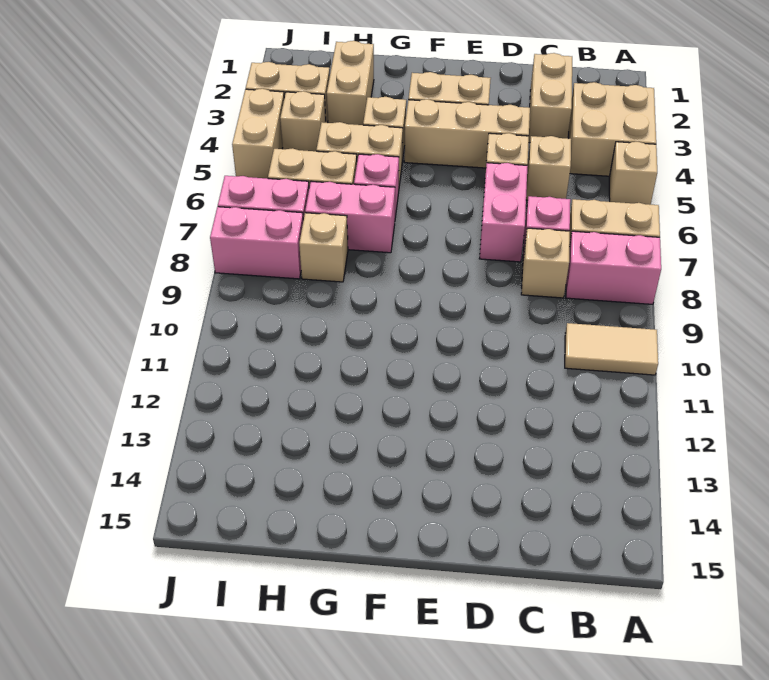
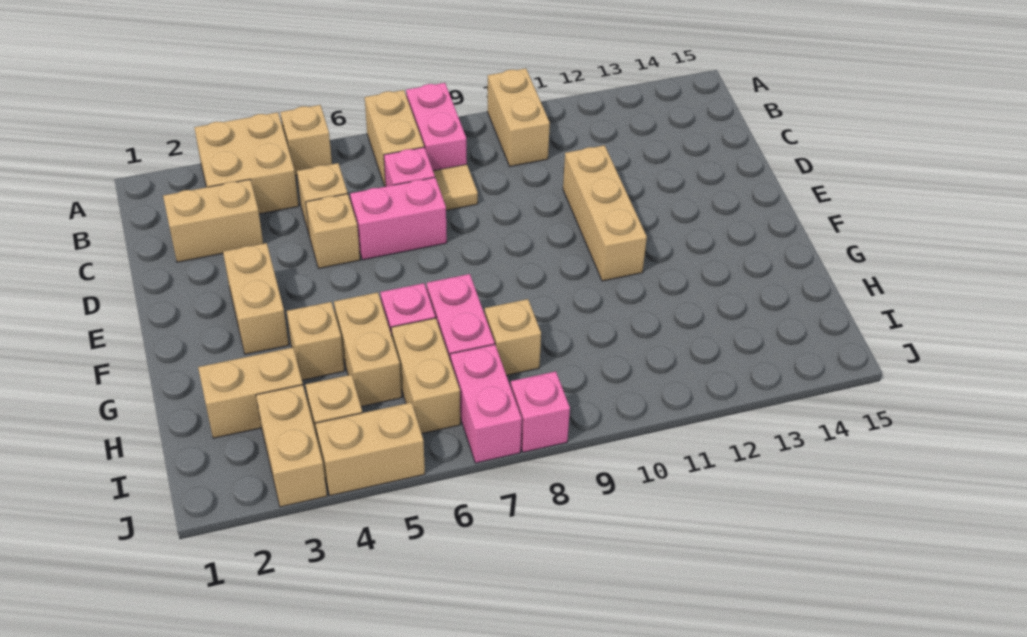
tan 1x2 tile [565,323,658,375] -> tan 1x2 brick [487,68,550,166]
tan 1x1 brick [521,228,570,298] -> tan 1x1 tile [433,164,478,210]
tan 1x3 brick [404,99,530,168] -> tan 1x3 brick moved to [563,145,647,281]
pink 1x2 brick [210,207,303,279] -> pink 1x1 brick [511,371,570,452]

